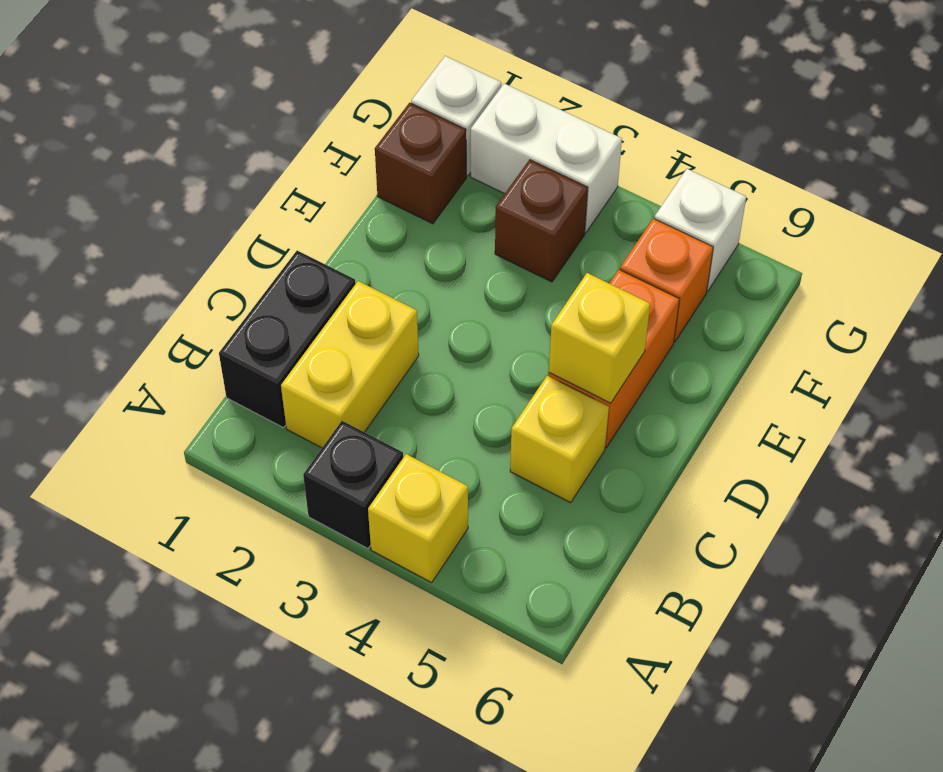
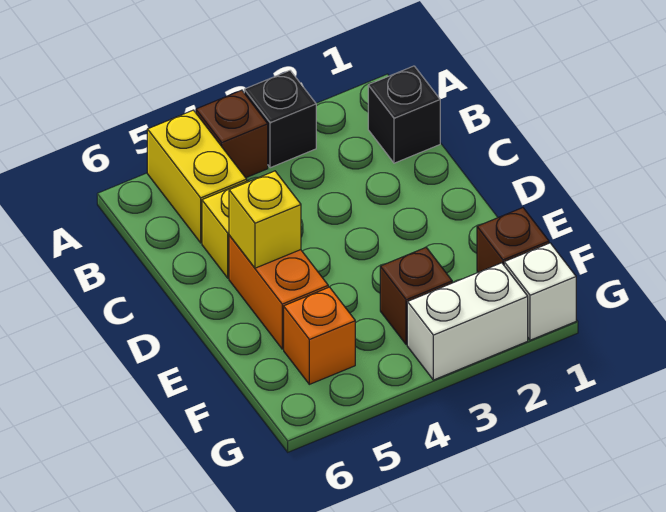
yellow 1x1 brick [368,454,468,583] -> brown 1x1 brick [196,90,268,178]
black 1x2 brick [219,251,355,428] -> black 1x1 brick [368,66,440,163]
yellow 1x2 brick [281,281,419,448] -> yellow 1x2 brick moved to [147,110,247,243]
white 1x1 brick [655,169,746,291] -> none

